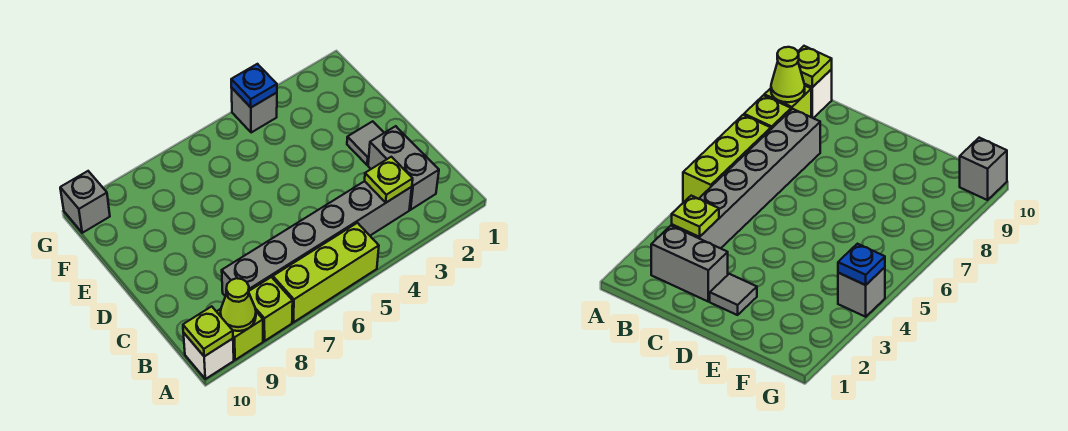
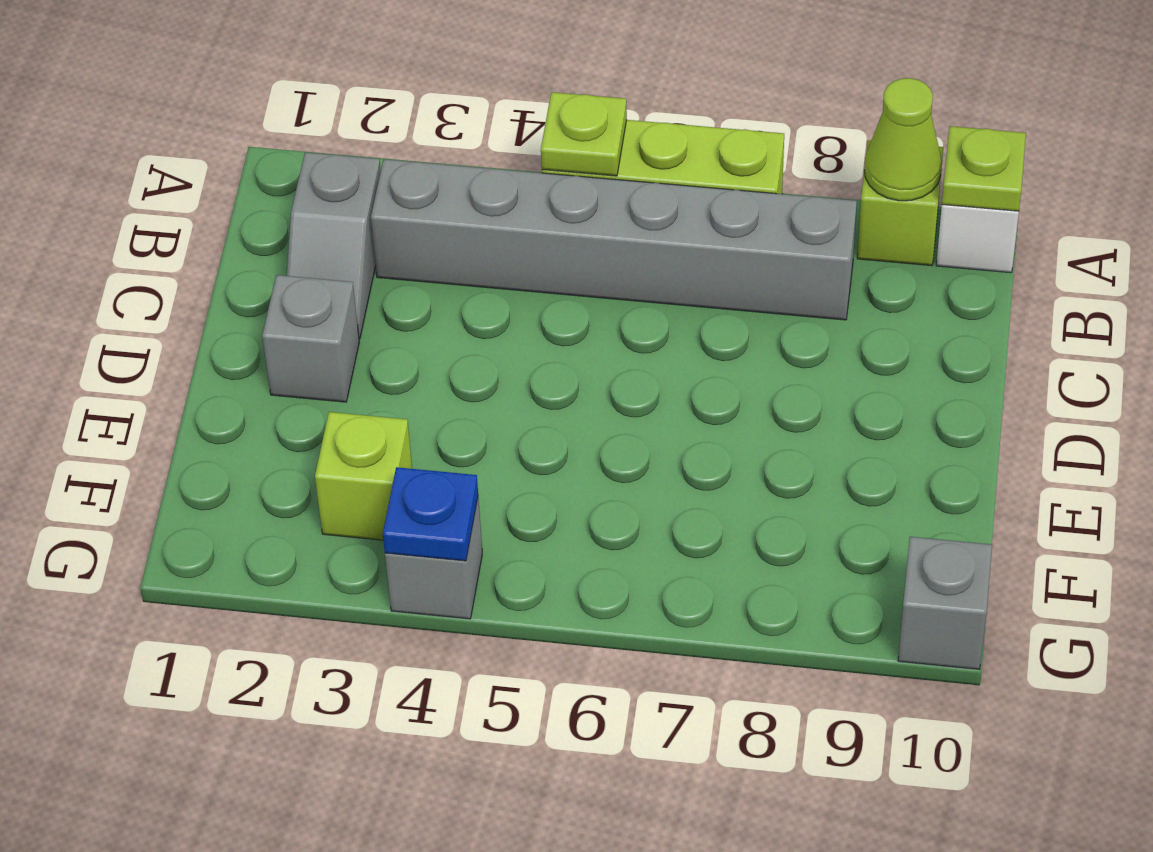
lime 1x1 brick [249,277,293,341] -> lime 1x1 brick moved to [315,412,412,540]
grey 1x2 brick [368,126,439,210] -> grey 1x2 slope [287,152,381,339]
lime 1x1 plate [365,157,413,203] -> lime 1x1 plate moved to [541,92,627,176]
grey 1x1 tile [347,121,384,165] -> grey 1x1 brick [262,275,359,402]

